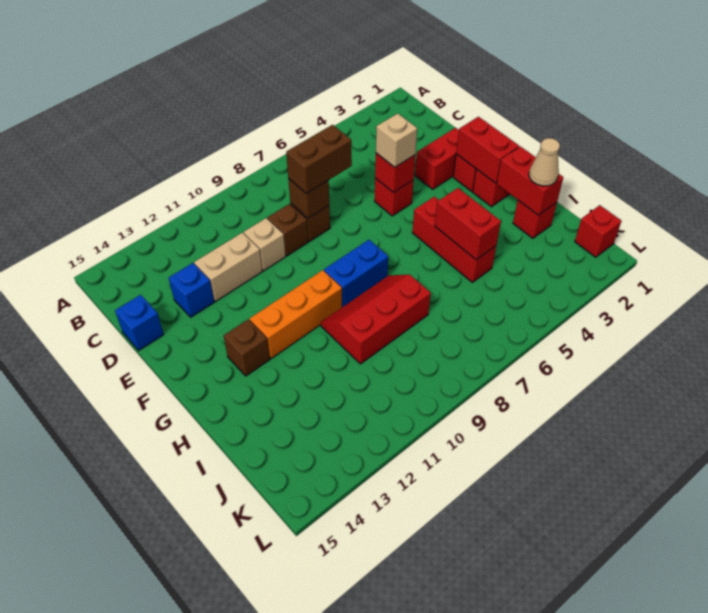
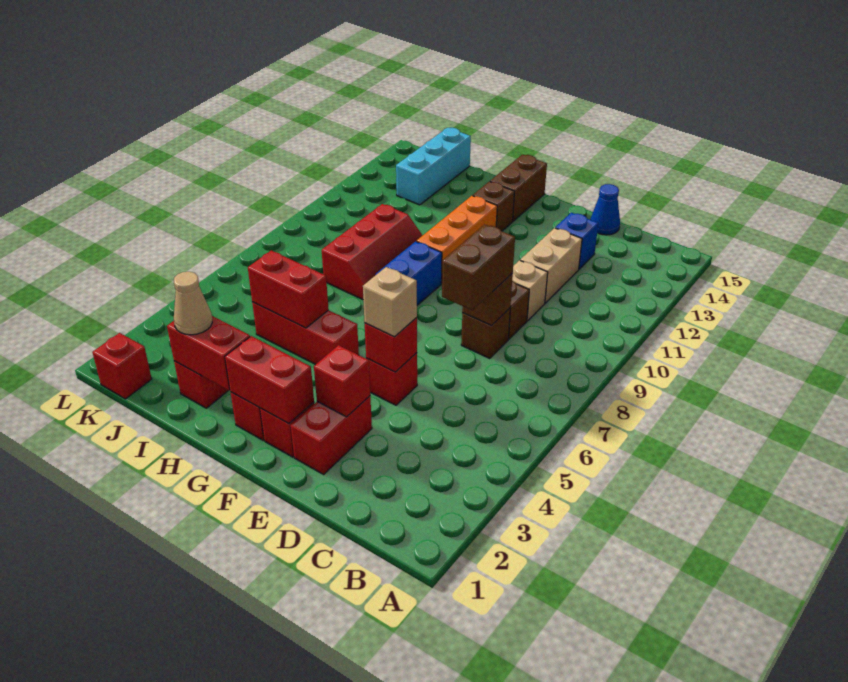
blue 1x1 brick [115,295,164,350] -> blue 1x1 cone [590,184,620,235]
none -> red 1x1 brick [314,345,370,417]
none -> brown 1x2 brick [490,155,547,221]
none -> cyan 1x3 brick [396,128,471,205]

